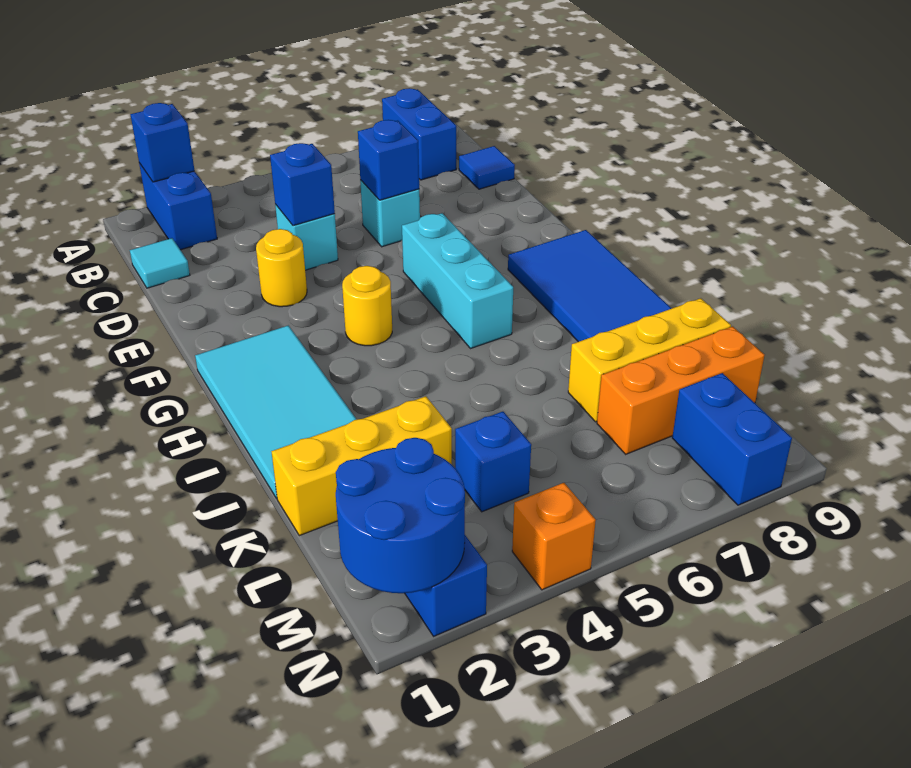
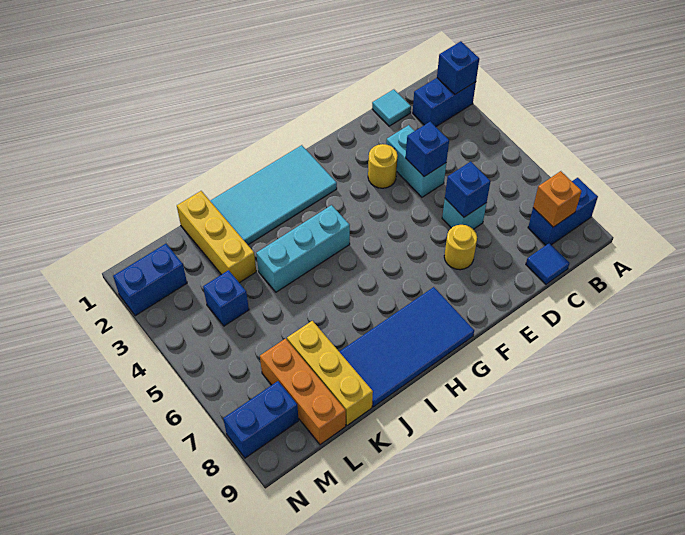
cyan 1x1 brick [275,204,338,270] -> cyan 1x2 brick [386,125,446,197]
cyan 1x3 brick [402,213,513,349] -> cyan 1x3 brick moved to [256,205,350,292]
yellow 1x1 round brick [342,266,392,346] -> yellow 1x1 round brick moved to [444,225,477,270]
blue 2x2 round brick [336,438,465,593] -> none
orange 1x1 brick [512,483,596,590] -> orange 1x1 brick moved to [533,171,582,227]

